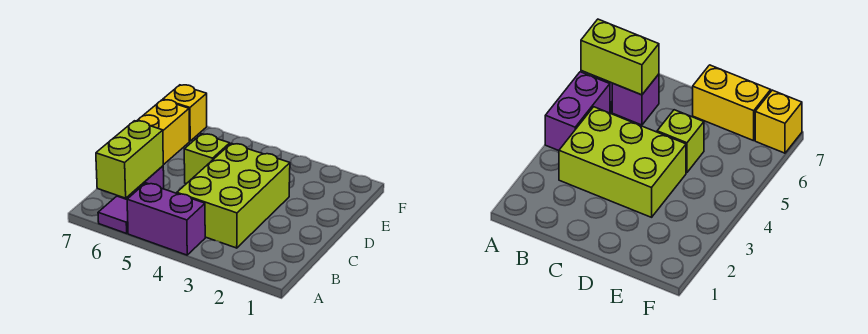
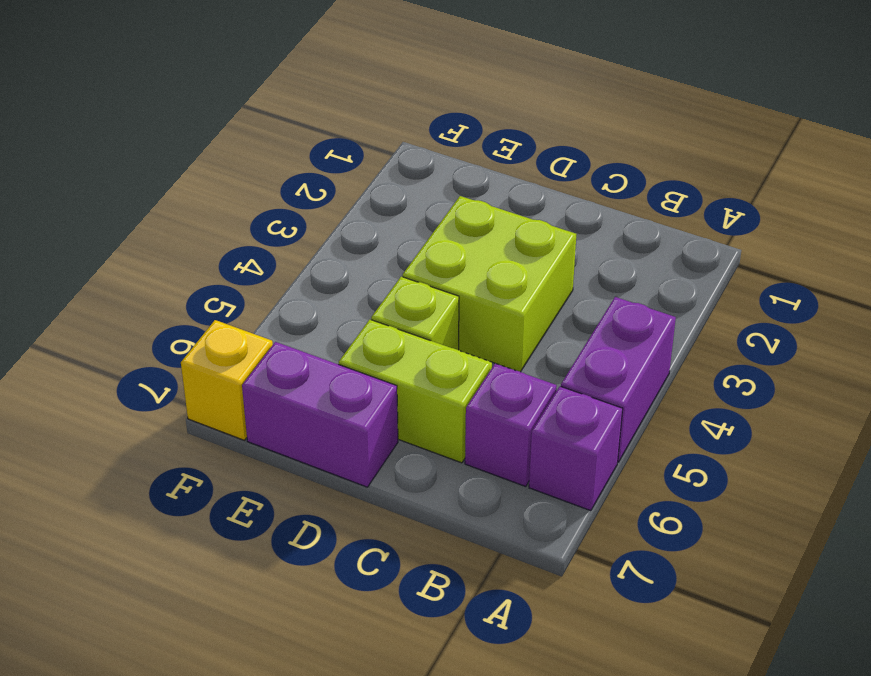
purple 1x1 tile [98,196,128,233] -> purple 1x1 brick [529,386,623,511]
lime 1x2 brick [96,121,163,198] -> lime 1x2 brick moved to [339,320,492,463]
lime 2x3 brick [177,143,290,248] -> lime 2x2 brick [403,196,576,372]
yellow 1x2 brick [137,100,189,165] -> purple 1x2 brick [242,342,398,487]

